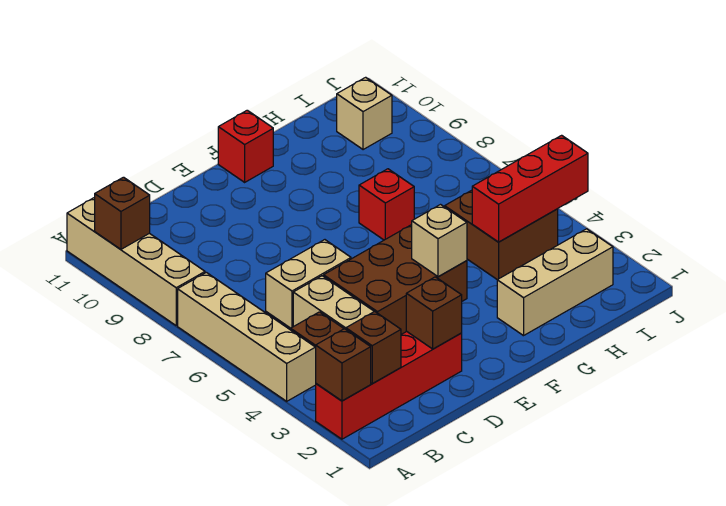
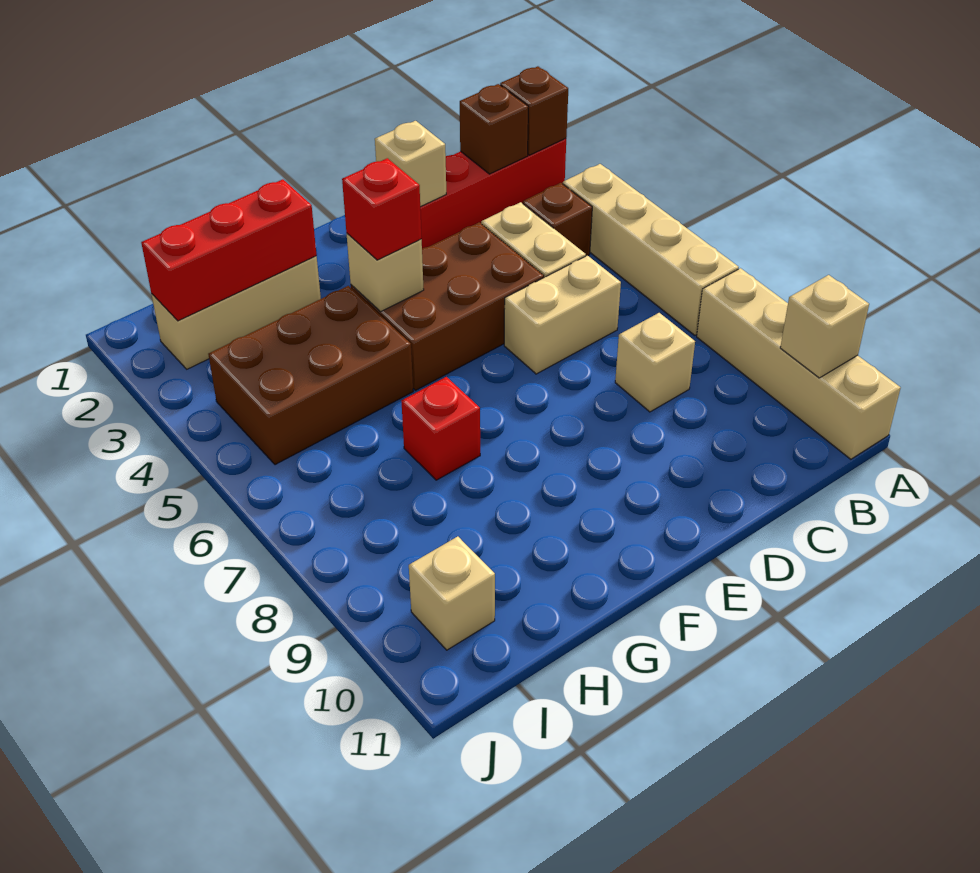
brown 1x1 brick [95,177,150,249] -> tan 1x1 brick [780,275,869,378]
none -> tan 1x1 brick [615,313,695,412]
brown 1x1 brick [406,277,462,349] -> tan 1x1 brick [375,121,446,207]
red 1x1 brick [218,110,273,182] -> red 1x1 brick moved to [342,158,422,260]
brown 2x2 brick [445,190,558,280] -> brown 2x3 brick [208,286,413,465]
red 1x3 brick [472,135,588,242] -> red 1x3 brick moved to [141,179,317,321]

